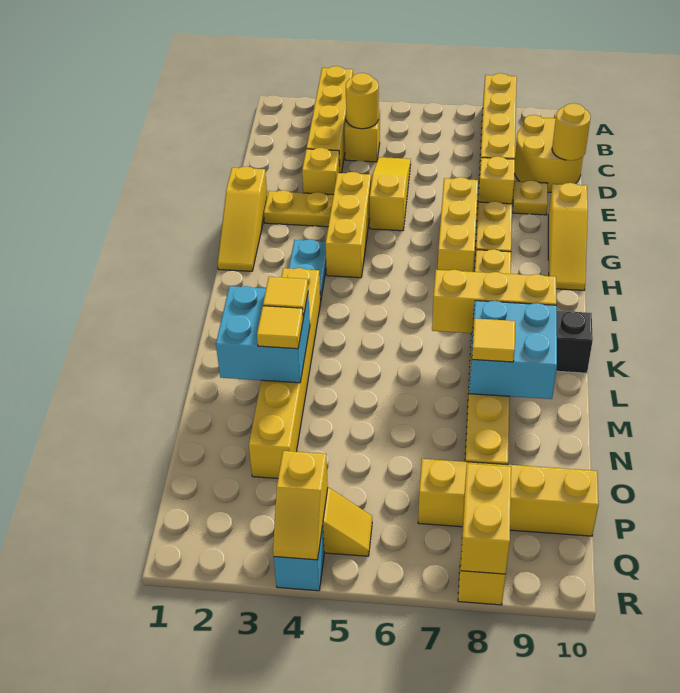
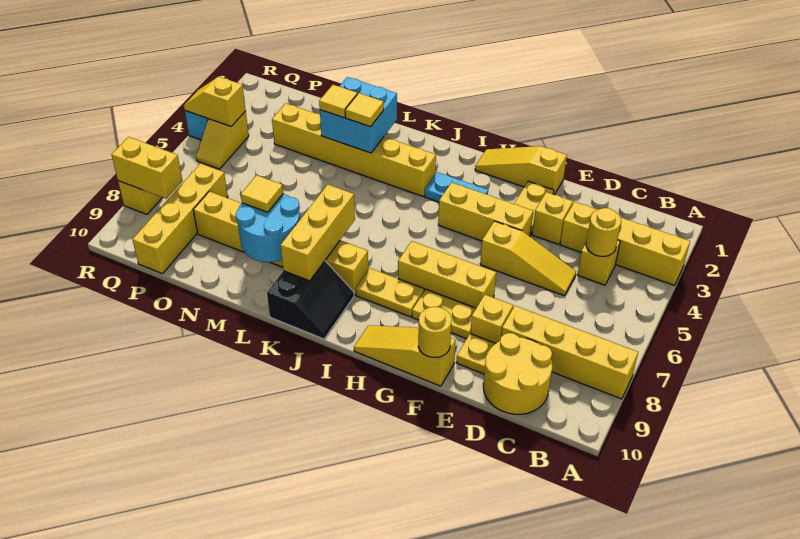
yellow 1x1 round brick [552,103,591,160] -> yellow 1x1 round brick moved to [418,307,452,357]
cyan 2x2 brick [469,301,557,399] -> cyan 2x2 round brick [236,194,300,262]

